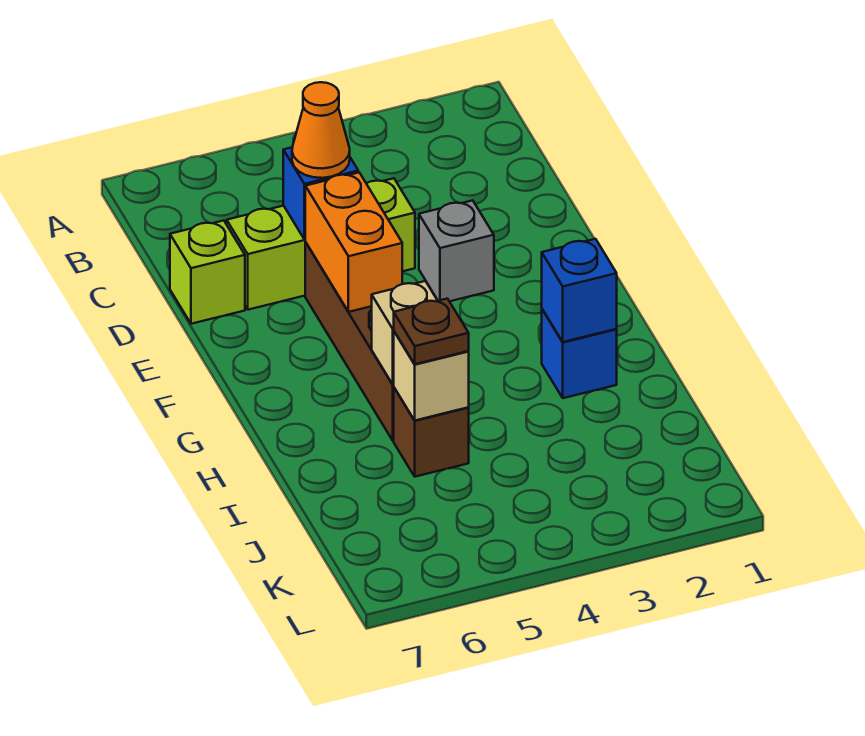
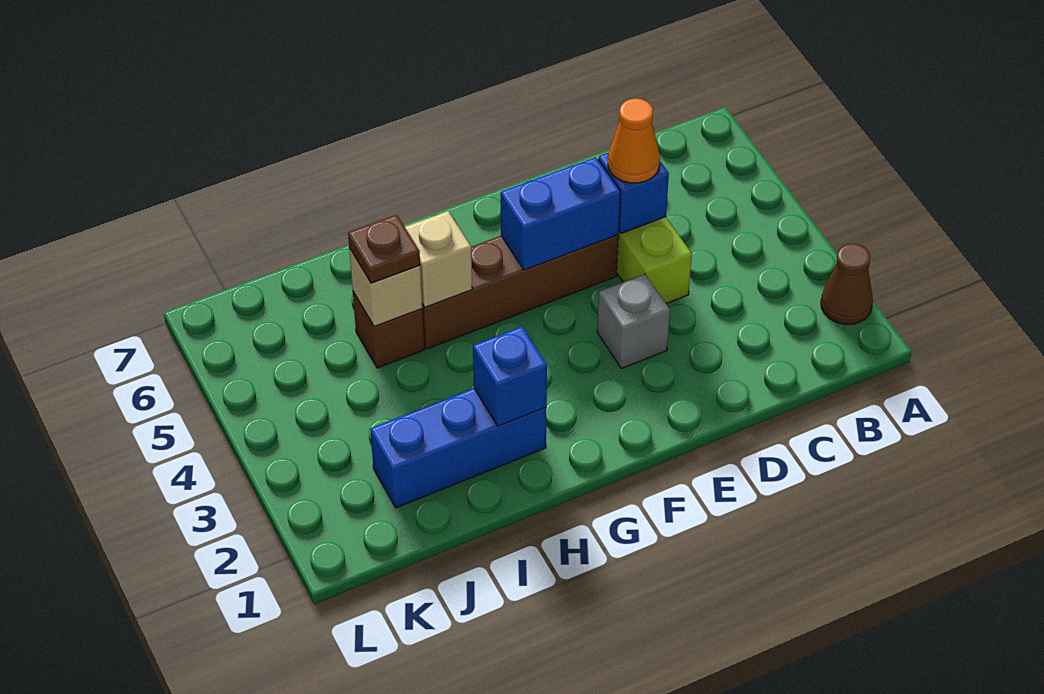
none -> brown 1x1 cone [821,244,873,324]
lime 1x1 brick [170,221,245,324] -> none
orange 1x2 brick [305,172,402,312] -> blue 1x2 brick [501,157,620,270]
blue 1x1 brick [542,309,617,398] -> blue 1x3 brick [370,388,547,508]

